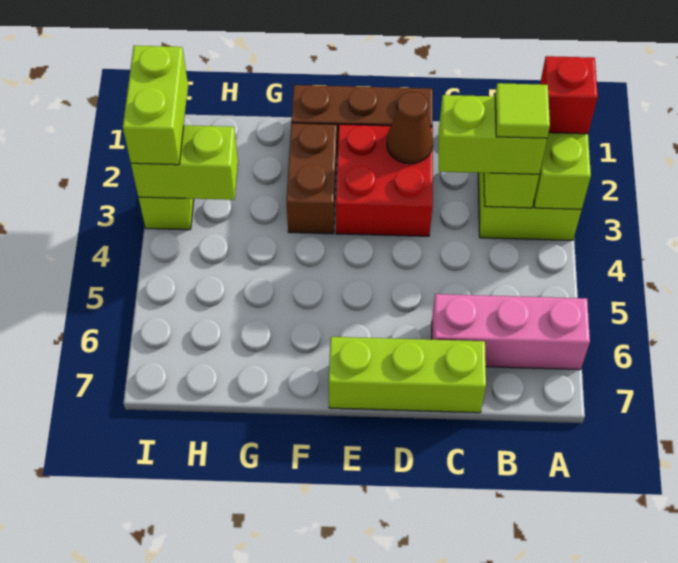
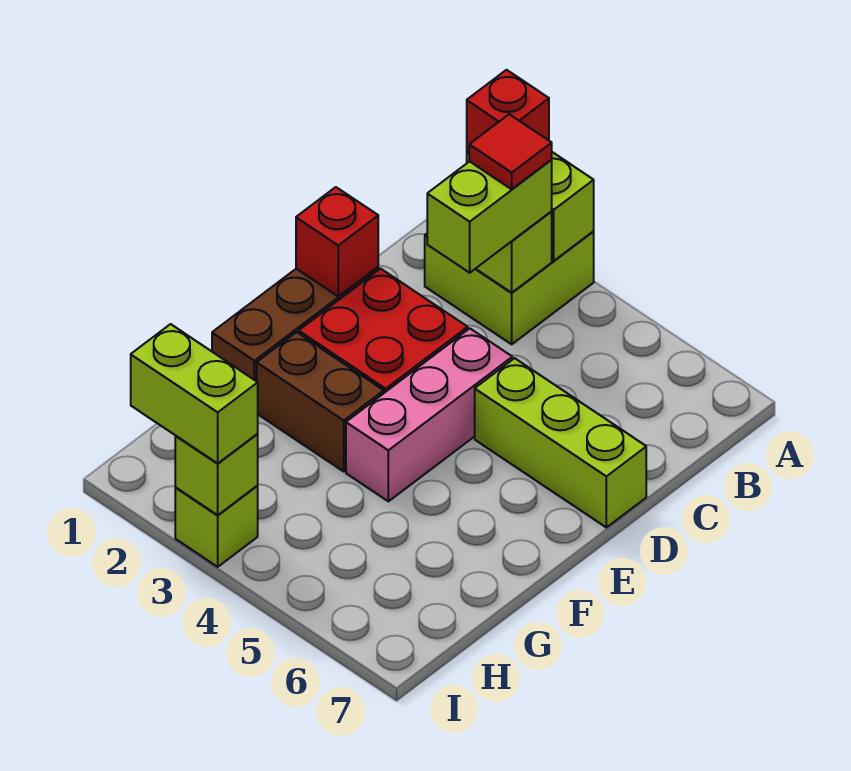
pink 1x3 brick [432,294,590,370] -> pink 1x3 brick moved to [346,329,512,501]
lime 1x1 tile [495,83,550,138] -> red 1x1 tile [469,114,552,189]
lime 1x3 brick [329,337,486,413] -> lime 1x3 brick turned to [475,358,646,527]
none -> red 1x1 brick [296,187,378,296]
brown 1x1 cone [387,92,433,164] -> none
lime 1x2 brick [131,125,238,200] -> lime 1x1 brick [175,434,258,515]

